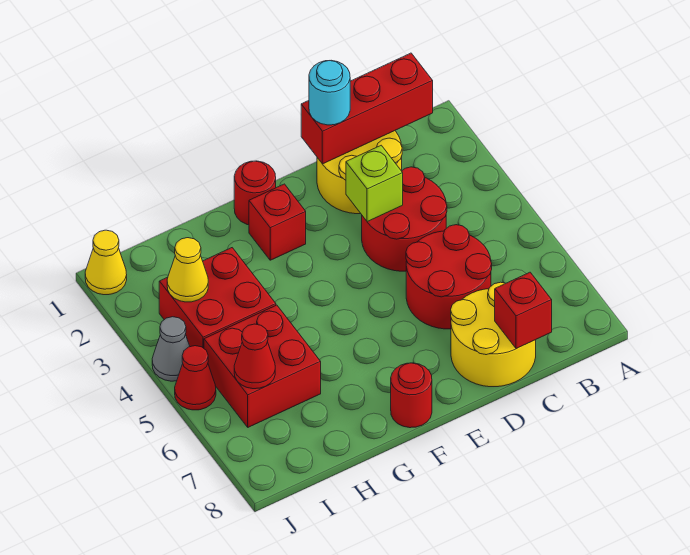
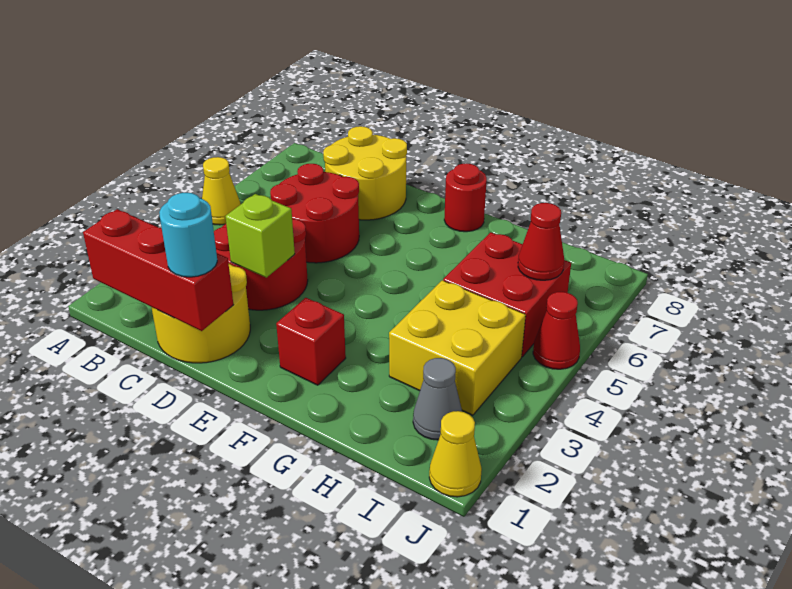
red 1x1 brick [495,272,552,349] -> none
red 1x1 round brick [234,161,276,225] -> none
red 2x2 brick [159,248,276,348] -> yellow 2x2 brick [389,280,526,415]
yellow 1x1 cone [167,238,208,302] -> yellow 1x1 cone moved to [202,157,241,225]
grey 1x1 cone [152,317,190,381] -> grey 1x1 cone moved to [413,358,462,440]

